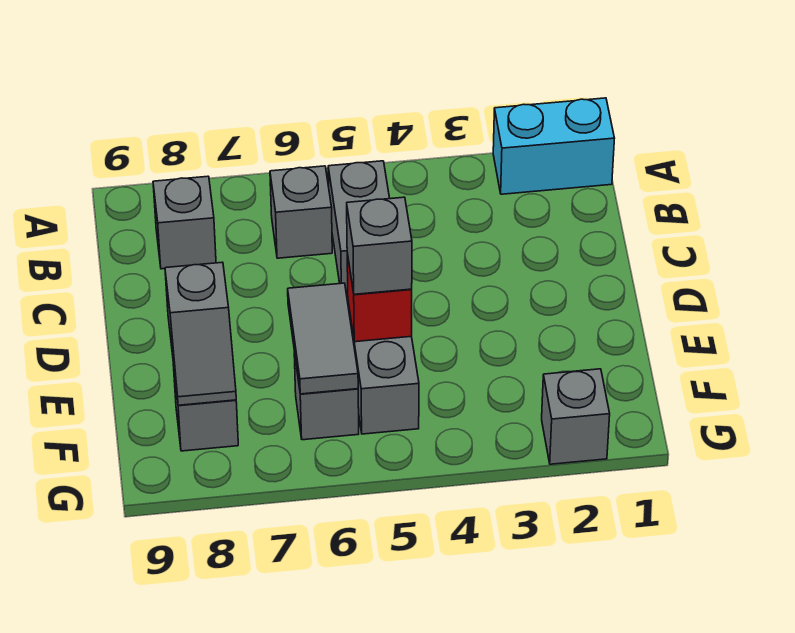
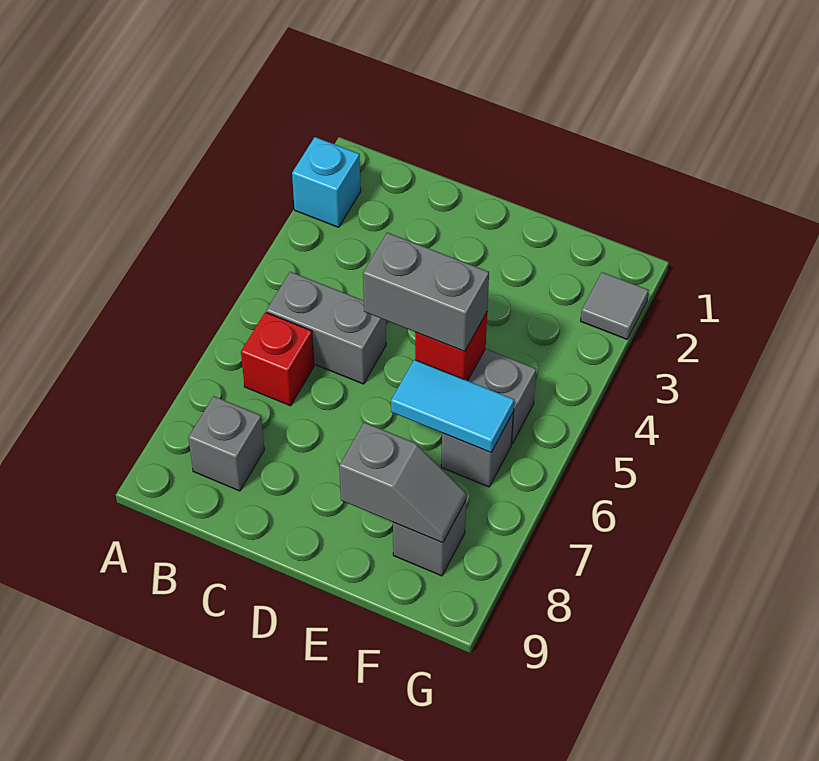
cyan 1x2 brick [493,98,614,194] -> cyan 1x1 brick [292,137,361,227]
grey 1x1 brick [270,166,332,258] -> red 1x1 brick [241,312,314,406]
grey 1x1 brick [347,197,412,294] -> grey 1x2 brick [363,232,489,351]
grey 1x2 tile [288,283,358,394] -> cyan 1x2 tile [391,360,514,452]
grey 1x1 brick [542,369,610,464] -> grey 1x1 tile [581,272,649,339]

